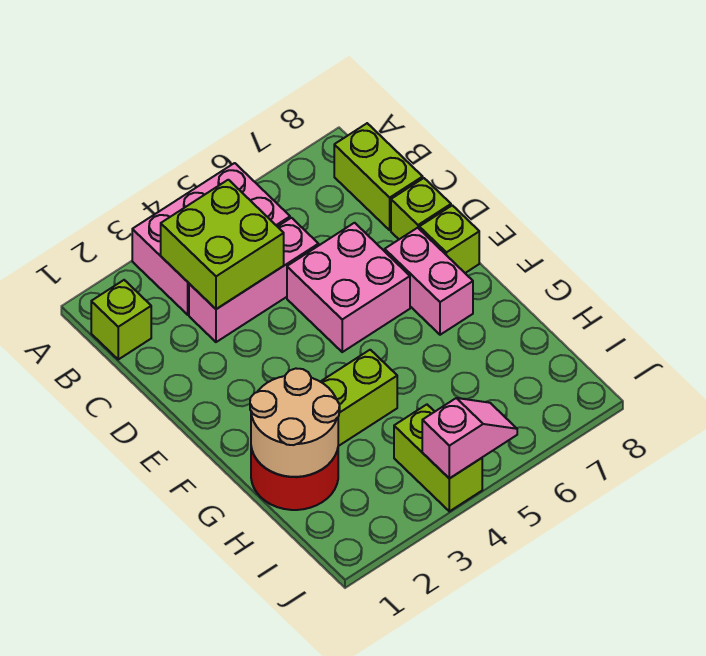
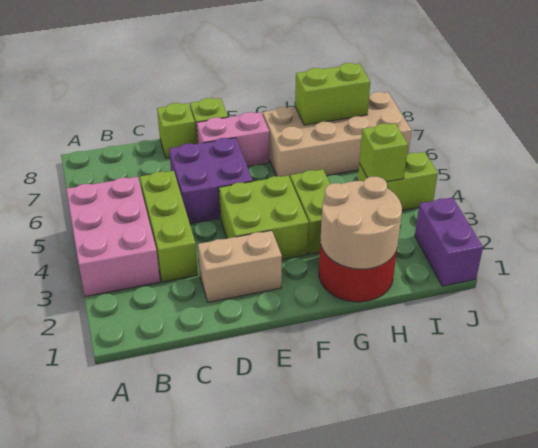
lime 1x1 brick [91,280,151,359] -> lime 1x1 brick moved to [359,123,408,182]
lime 2x2 brick [161,180,284,309] -> lime 2x2 brick moved to [219,176,309,259]
lime 1x2 brick [334,123,423,230] -> lime 1x2 brick moved to [295,63,370,125]
pink 1x3 brick [189,218,319,342] -> lime 1x3 brick [140,171,198,282]
none -> tan 1x2 brick [198,230,282,302]
pink 2x2 brick [287,223,410,352] -> purple 2x2 brick [169,138,253,224]
none -> tan 2x4 brick [263,92,411,178]
none -> purple 1x2 brick [415,197,483,286]
pink 1x2 slope [422,398,517,479] -> none

